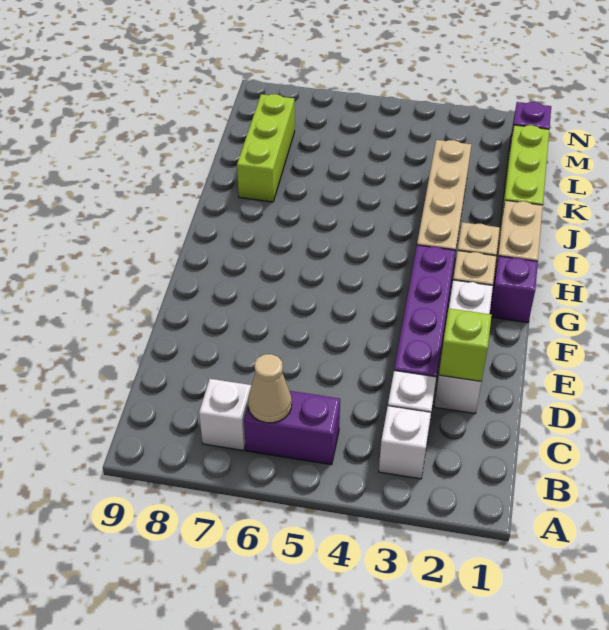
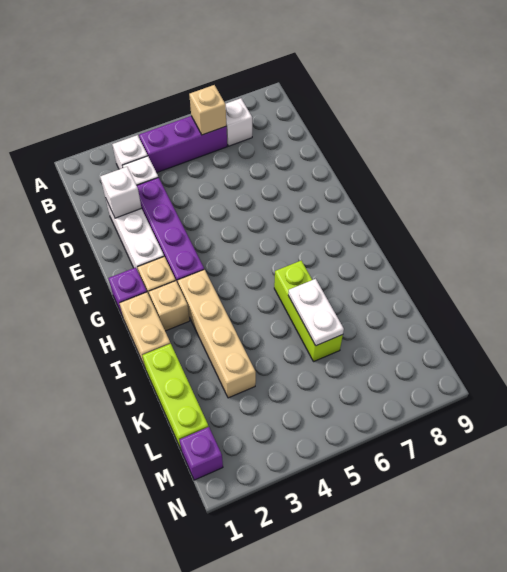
purple 1x2 brick [244,391,340,465] -> purple 1x3 brick [139,116,227,173]
tan 1x1 cone [248,354,292,423] -> tan 1x1 brick [189,85,226,135]
lime 1x1 brick [439,309,492,381] -> white 1x1 brick [100,167,141,218]
none -> white 1x2 plate [288,279,344,346]
lime 1x3 brick [237,94,295,202] -> lime 1x3 brick moved to [274,261,343,361]

